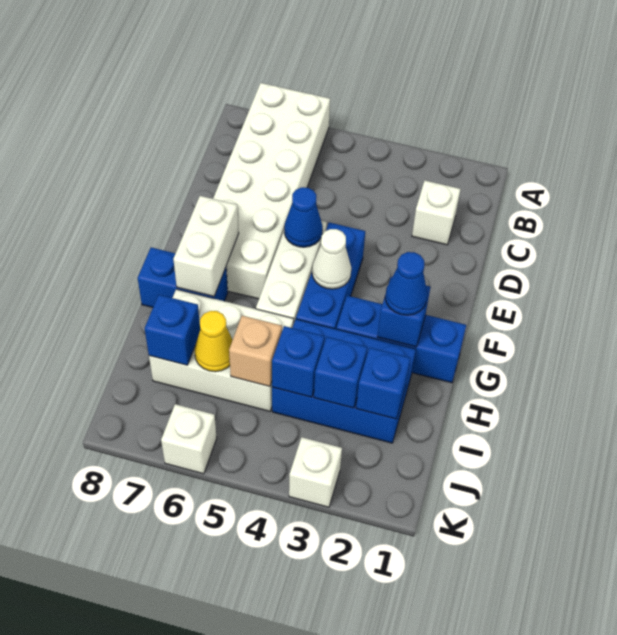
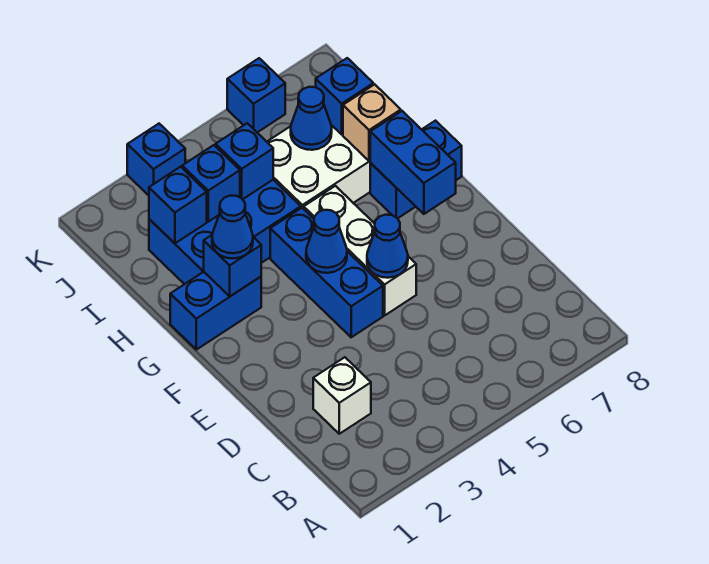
white 2x6 brick [213,83,330,299] -> none
white 1x1 cone [312,229,351,289] -> blue 1x1 cone [306,210,347,273]
white 1x2 brick [173,196,239,297] -> blue 1x2 brick [370,111,456,214]
blue 1x3 brick [336,296,466,383] -> blue 1x2 brick [170,272,261,350]
tan 1x1 brick [229,316,282,387] -> tan 1x1 brick moved to [343,84,401,161]
yellow 1x1 cone [195,311,232,372] -> blue 1x1 cone [291,87,332,150]
white 1x1 brick [289,437,342,507] -> blue 1x1 brick [127,124,185,195]
white 1x1 brick [161,404,217,474] -> blue 1x1 brick [227,58,285,132]

